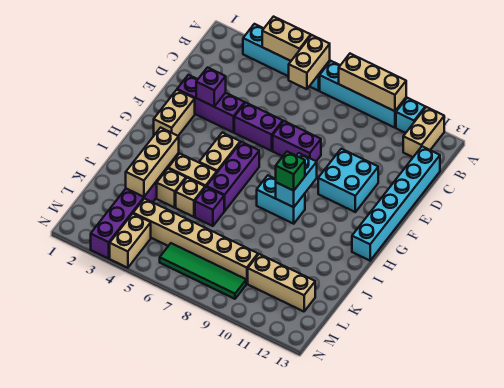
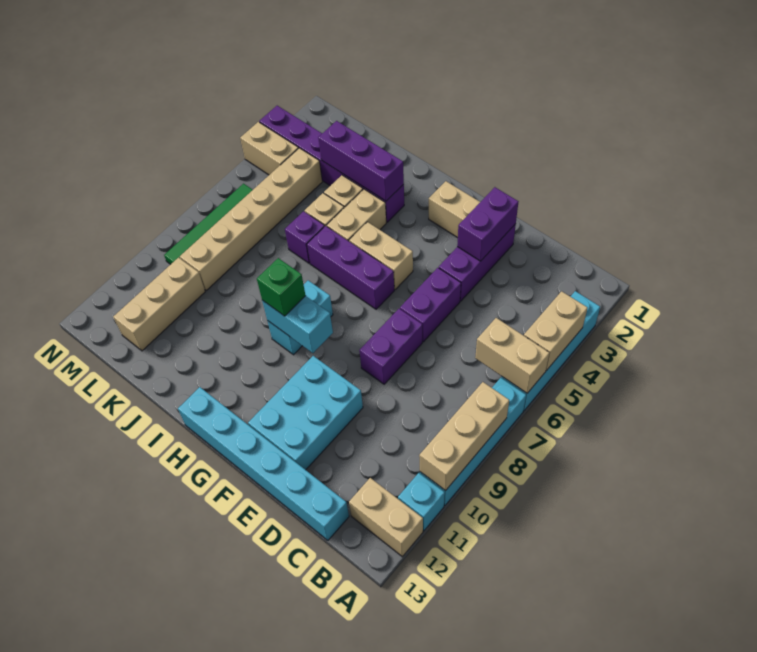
purple 1x1 brick [196,68,226,107] -> purple 1x2 brick [457,187,518,261]
cyan 2x2 brick [318,149,378,212] -> cyan 2x3 brick [248,356,363,470]
tan 1x3 brick [126,128,179,197] -> purple 1x3 brick [318,121,404,201]

